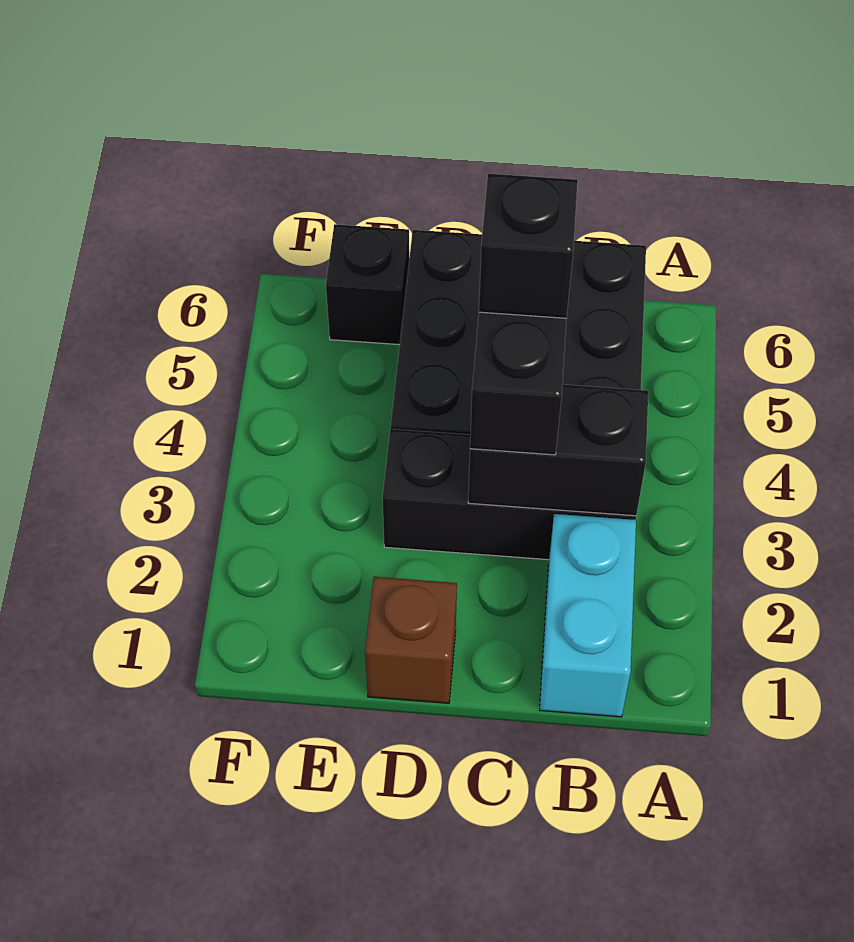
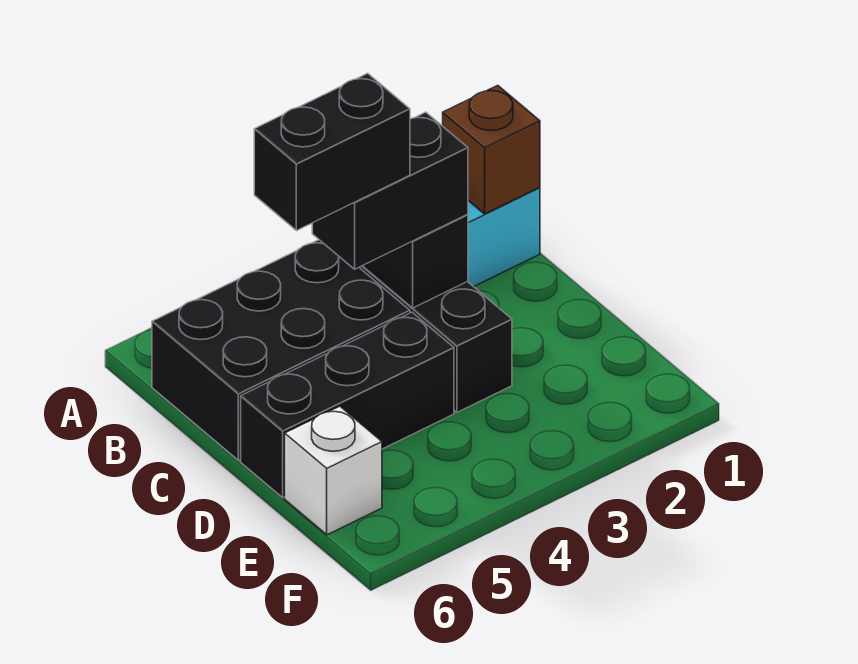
black 1x1 brick [479,174,578,318] -> black 1x2 brick [254,73,410,231]
brown 1x1 brick [365,577,457,703] -> brown 1x1 brick moved to [443,85,540,214]
black 1x1 brick [326,224,409,345] -> white 1x1 brick [285,406,382,535]

